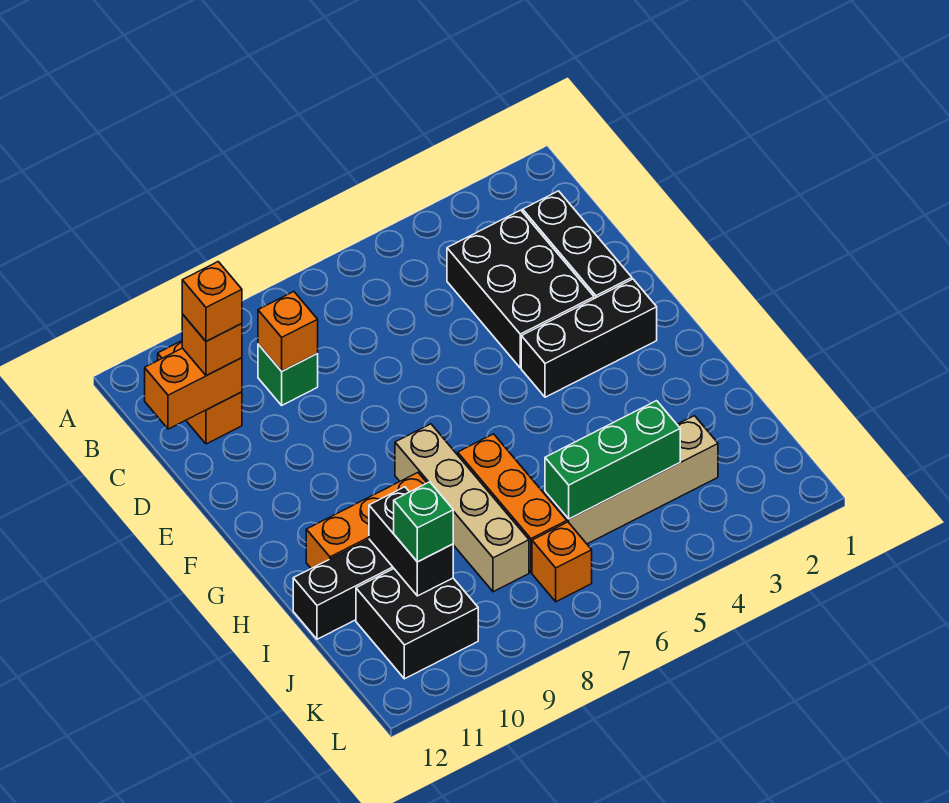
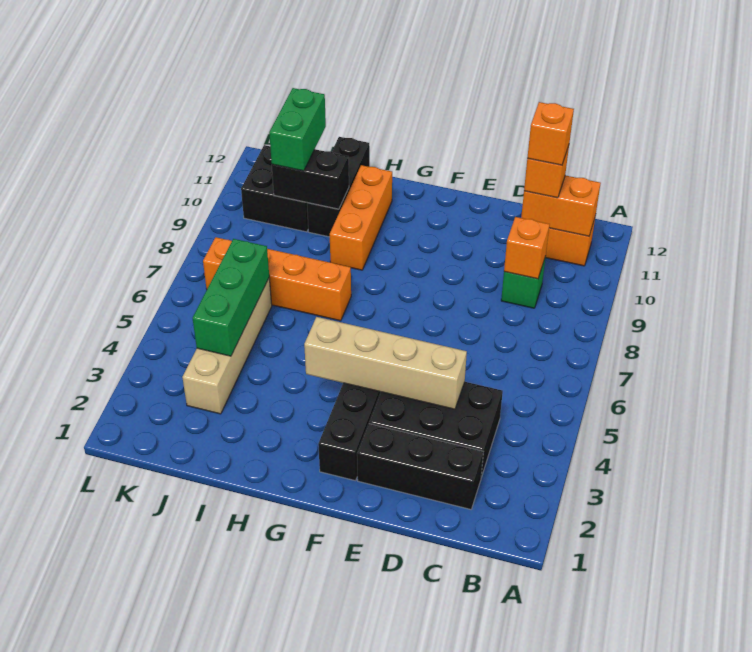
orange 1x2 brick [145,348,242,429] -> orange 1x2 brick turned to [521,175,601,236]
tan 1x4 brick [395,424,529,592] -> tan 1x4 brick moved to [304,317,467,409]
green 1x1 brick [394,482,453,562] -> green 1x2 brick [269,88,326,171]

